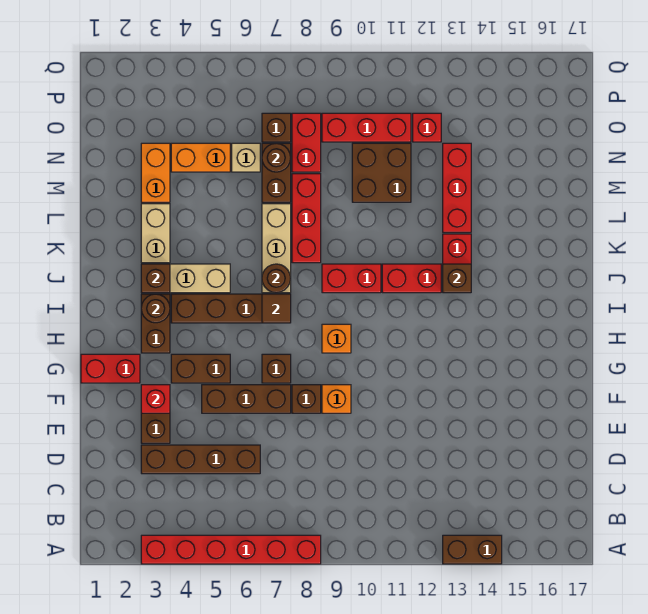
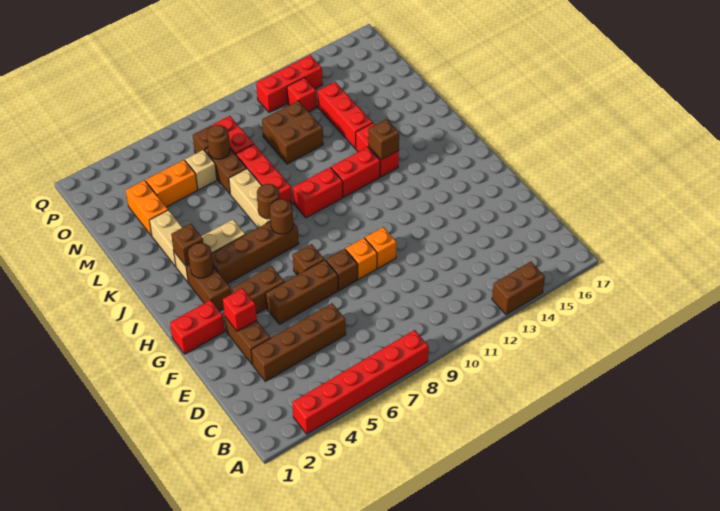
orange 1x1 brick [322,324,351,353] -> orange 1x1 brick moved to [365,227,396,268]
brown 1x1 tile [262,294,291,323] -> brown 1x1 round brick [270,199,293,234]
red 1x3 brick [322,113,411,142] -> red 1x3 brick moved to [256,55,323,112]

